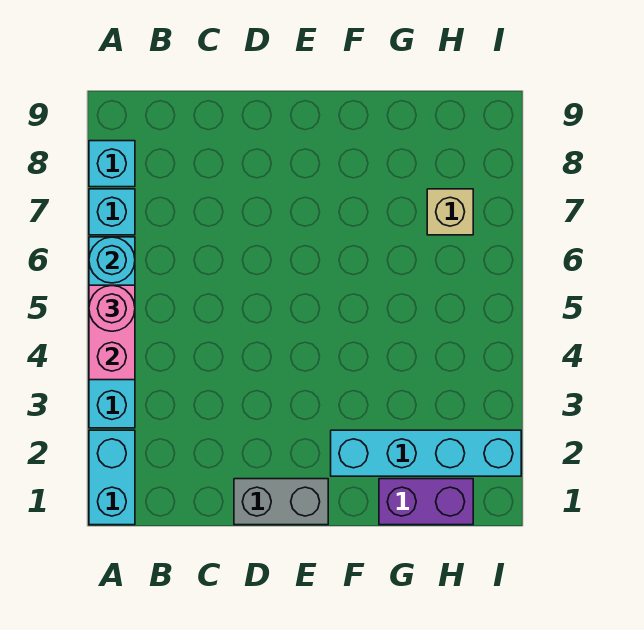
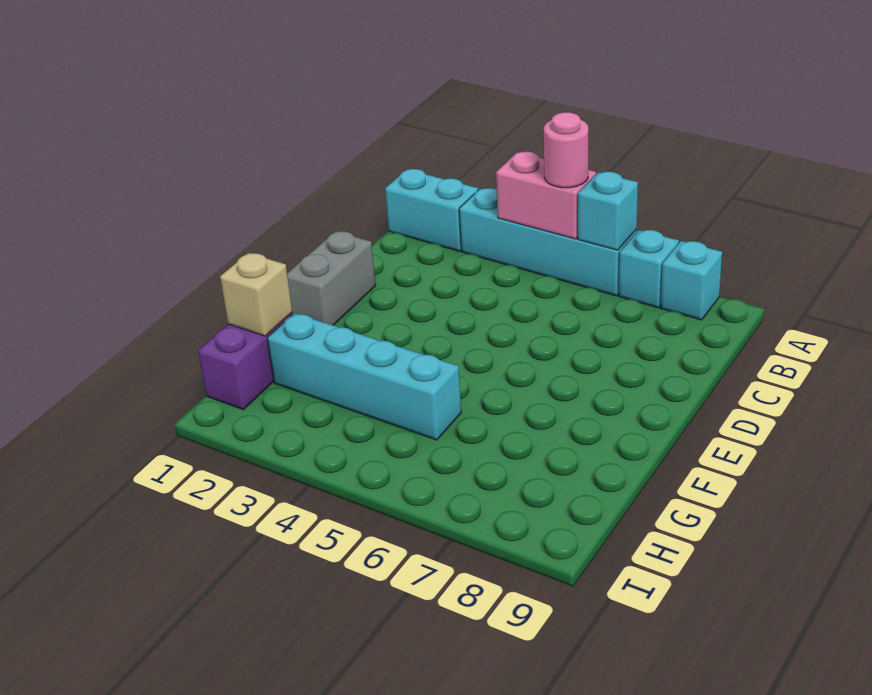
cyan 1x1 round brick [89,237,135,283] -> cyan 1x1 brick [578,172,638,250]
cyan 1x4 brick [331,430,521,476] -> cyan 1x4 brick turned to [267,313,461,440]
tan 1x1 brick [427,189,473,235] -> tan 1x1 brick moved to [220,253,292,336]

